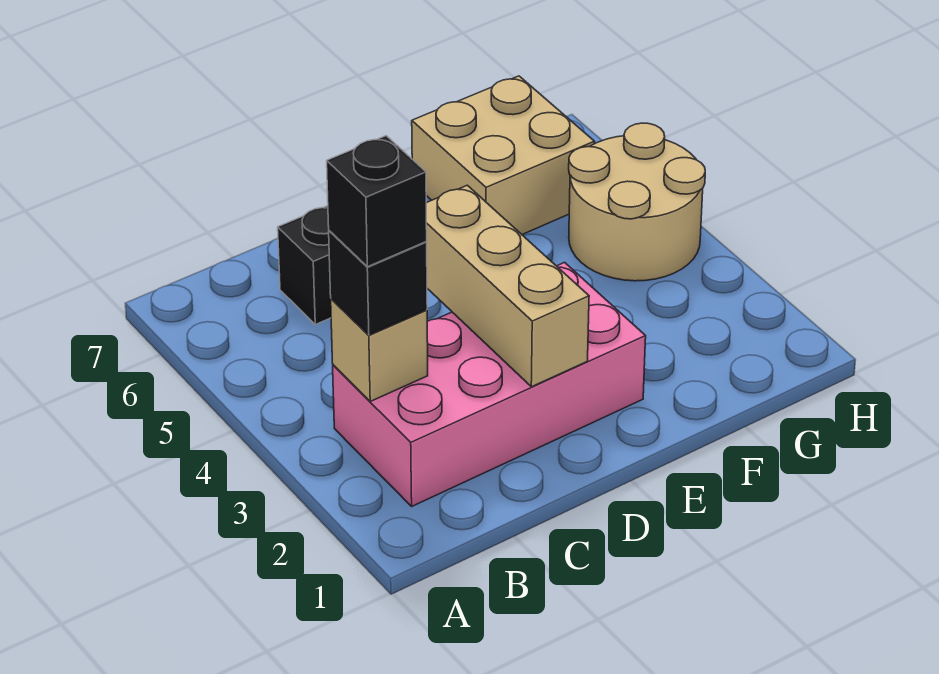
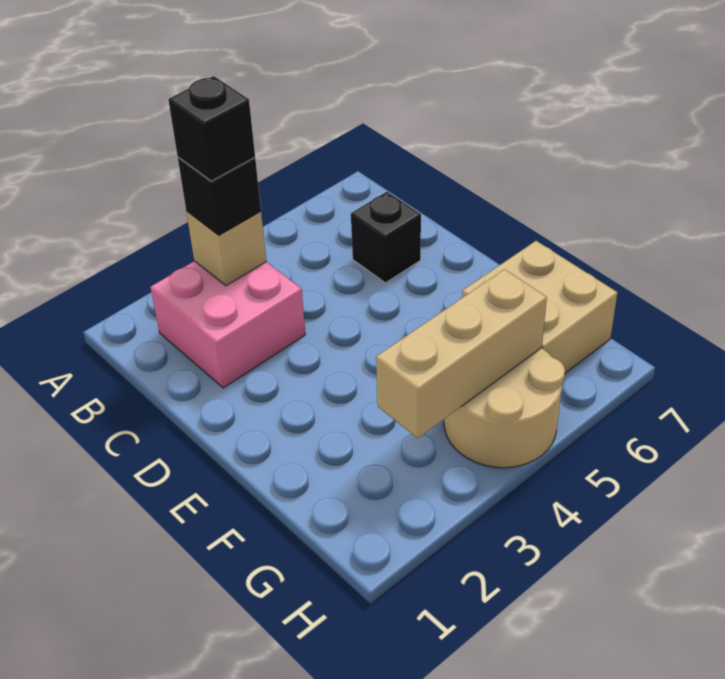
pink 2x4 brick [333,262,646,506] -> pink 2x2 brick [150,261,305,388]
tan 1x3 brick [426,185,589,387] -> tan 1x3 brick moved to [376,269,547,438]

